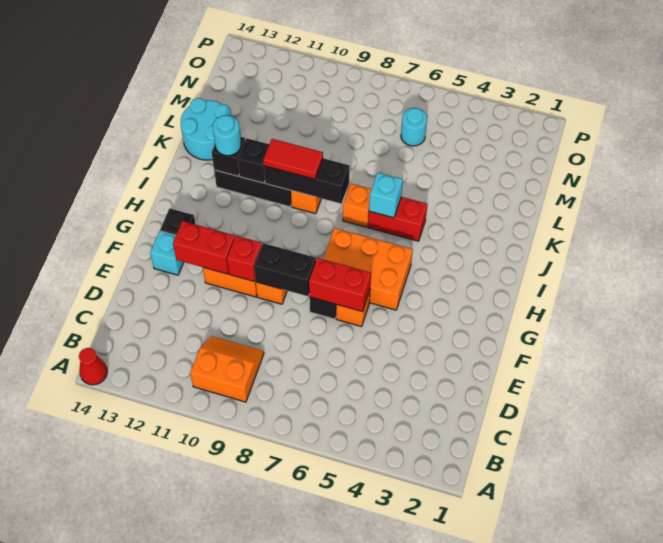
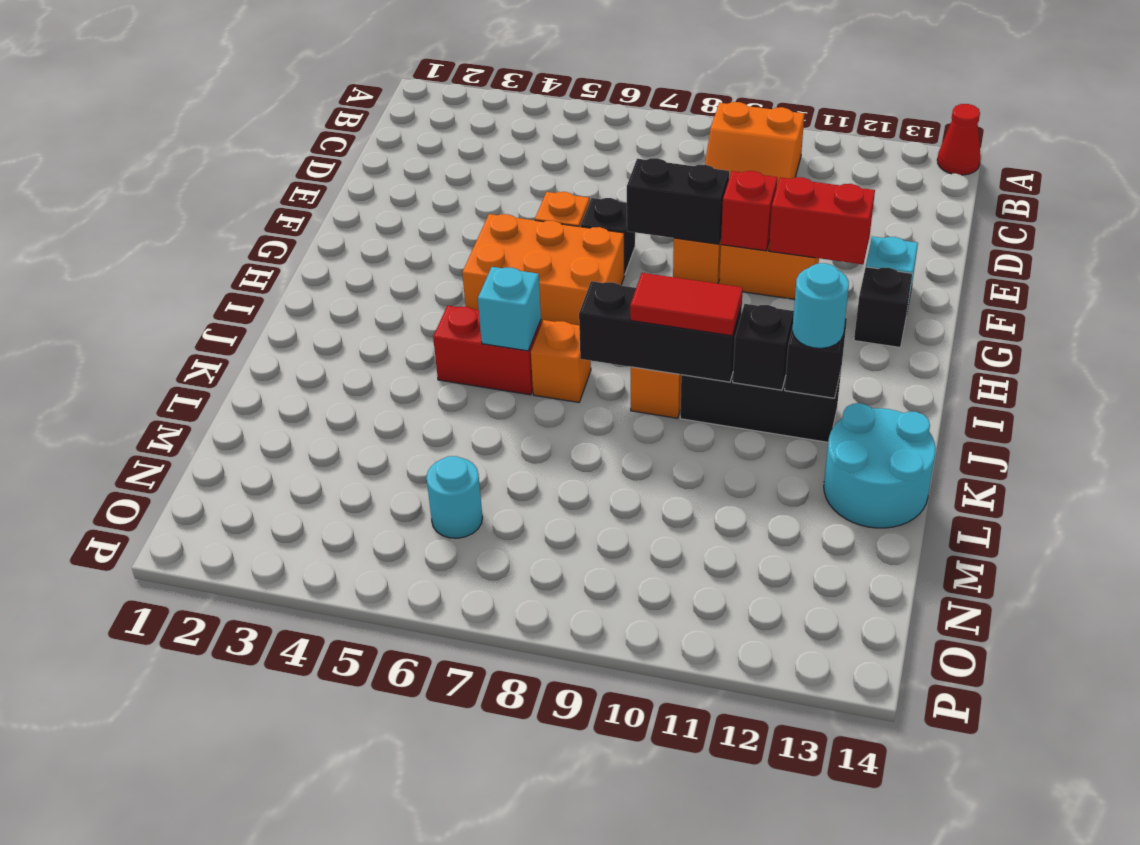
red 1x2 brick [309,258,371,311] -> none

